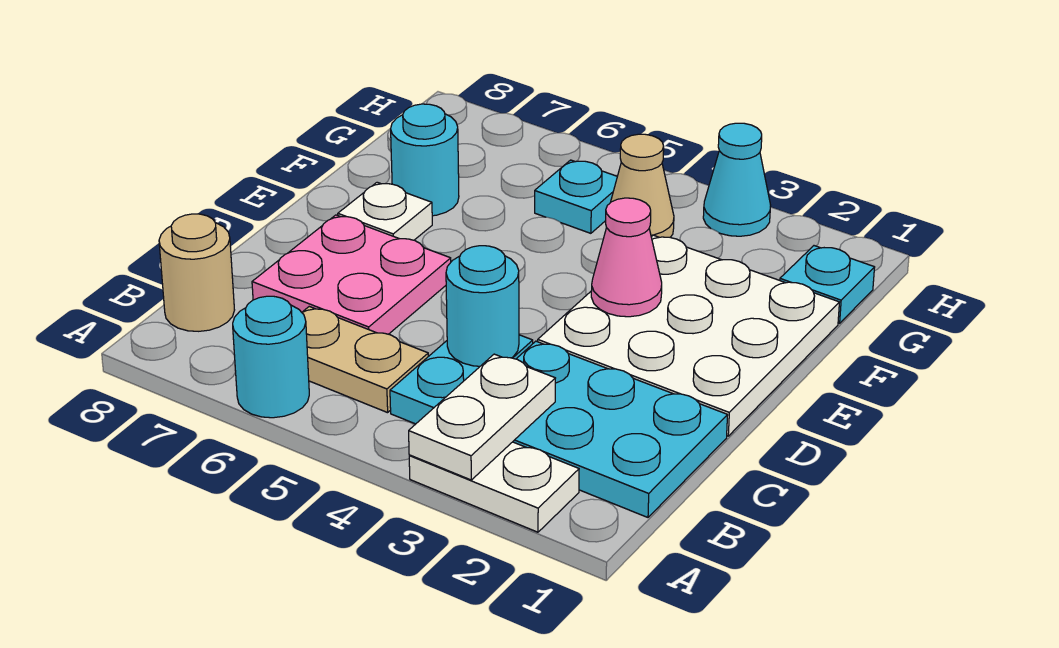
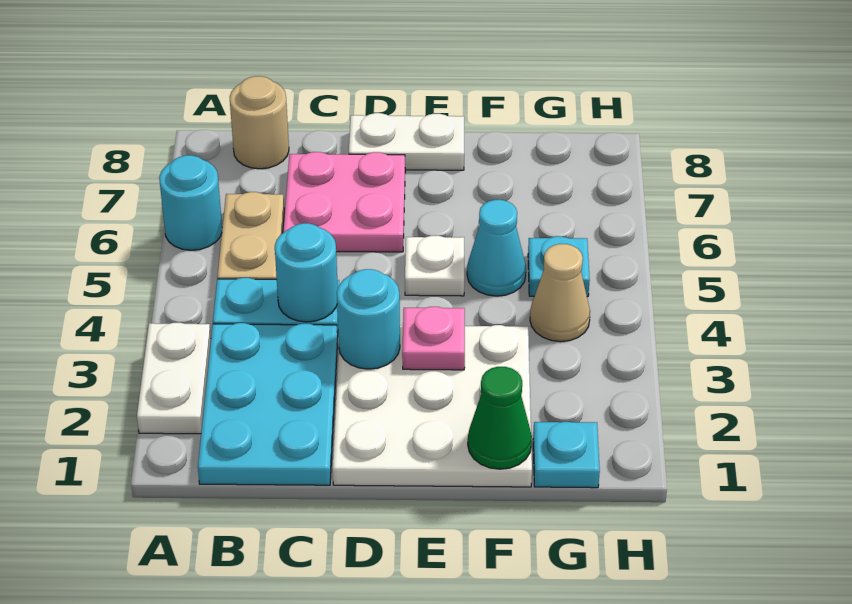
white 1x2 plate [409,354,555,480] -> white 1x2 plate moved to [349,113,464,170]
pink 1x1 cone [591,198,662,317] -> pink 1x1 plate [402,307,465,370]
white 1x1 plate [338,182,432,240] -> white 1x1 plate moved to [405,236,464,296]
none -> green 1x1 cone [468,367,532,469]
cyan 1x1 round brick [391,104,459,216] -> cyan 1x1 round brick moved to [337,269,400,369]
cyan 1x1 cone [703,123,771,236] -> cyan 1x1 cone moved to [467,200,526,296]

